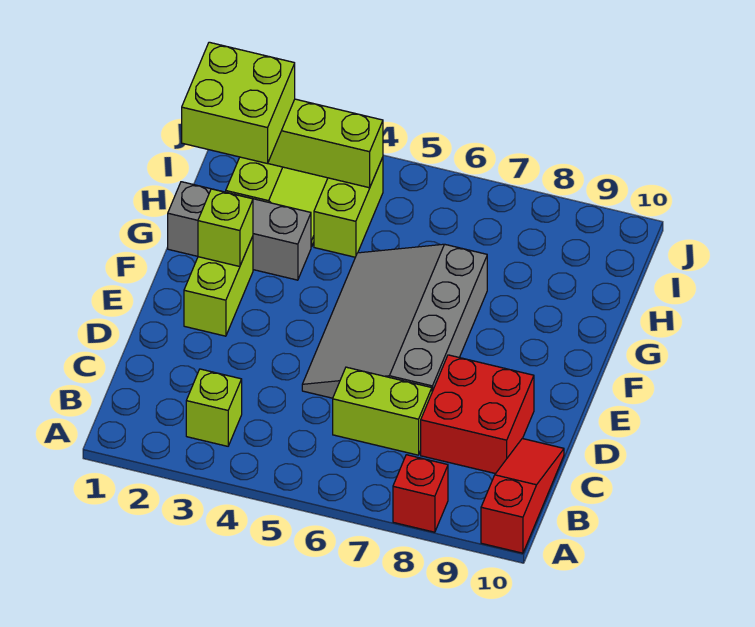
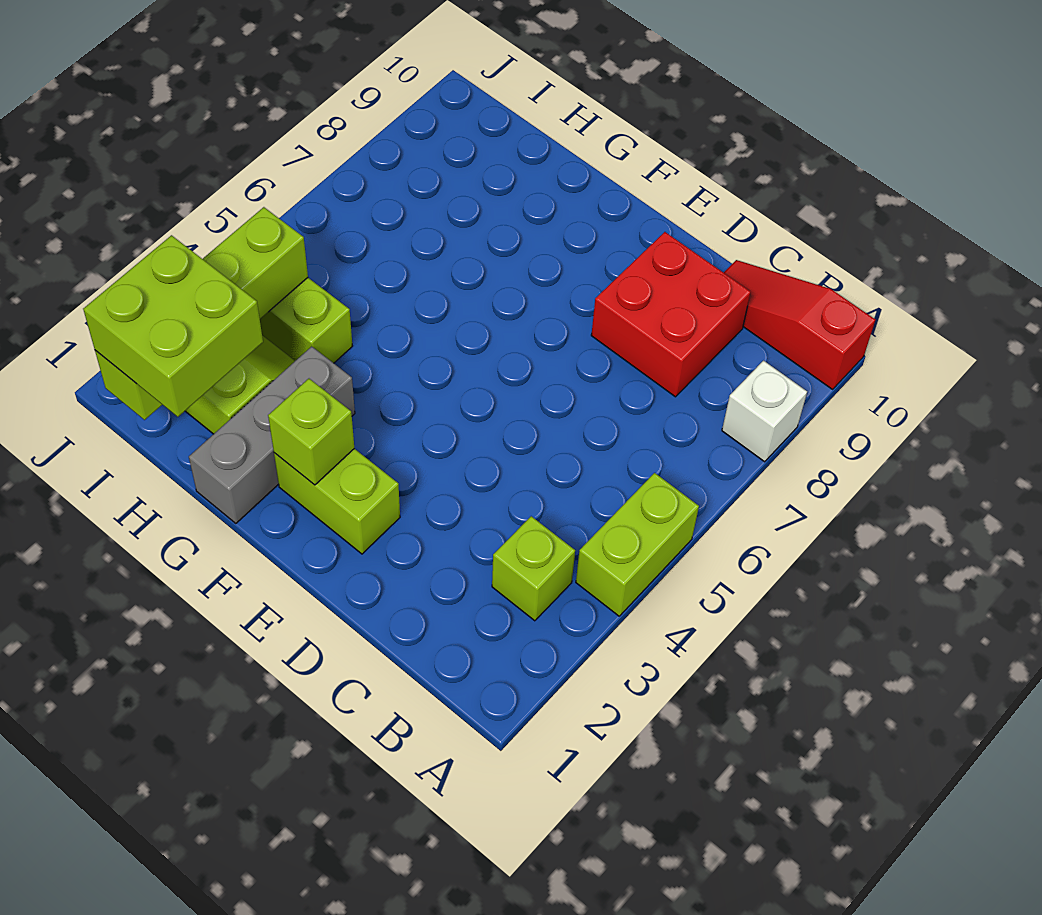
red 1x1 brick [393,455,448,532] -> white 1x1 brick [722,361,807,462]
lime 1x2 brick [333,367,432,455] -> lime 1x2 brick moved to [576,473,699,616]
grey 3x4 slope [302,244,487,398] -> none

